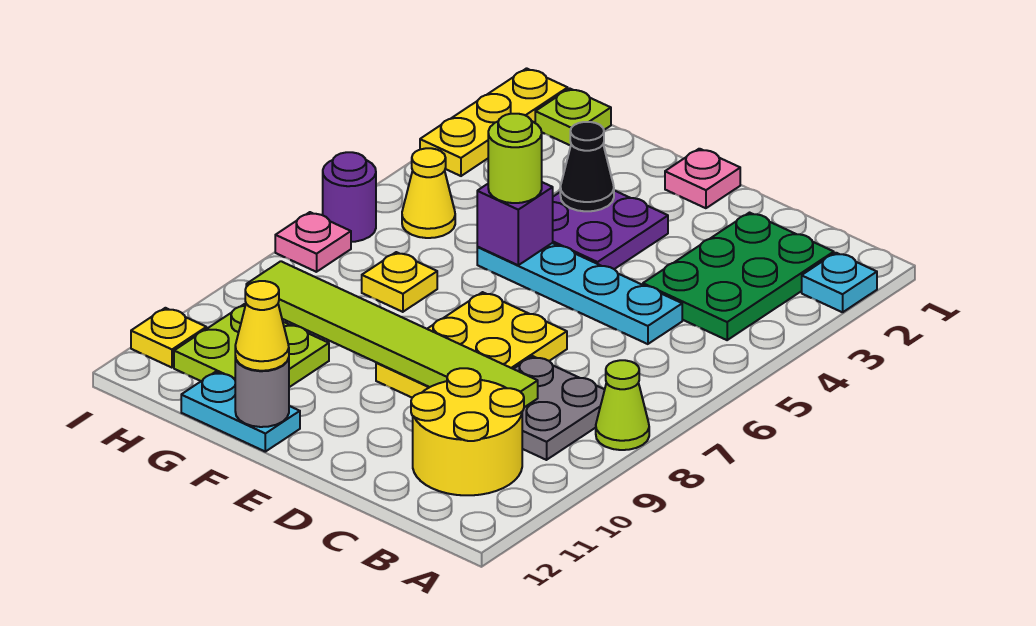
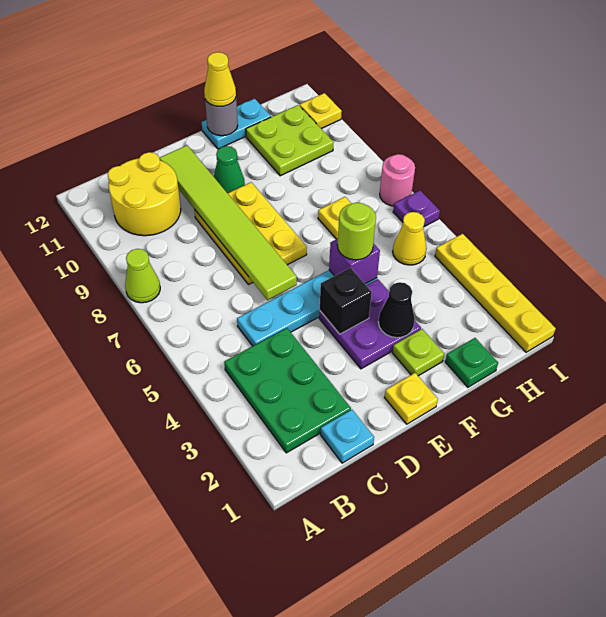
cyan 1x1 plate [802,253,877,312] -> cyan 1x1 plate moved to [321,410,374,463]
grey 2x2 plate [514,356,605,460] -> none
lime 1x6 tile [246,261,538,407] -> lime 1x6 tile turned to [159,145,297,300]
pink 1x1 plate [665,149,740,208] -> yellow 1x1 plate [384,373,438,424]
none -> black 1x1 brick [320,268,372,334]
none -> green 1x1 cone [214,146,245,193]
none -> green 1x1 plate [445,338,498,387]
lime 1x1 plate [535,89,611,146] -> lime 1x1 plate moved to [392,329,444,376]
yellow 1x3 plate [420,68,568,176] -> yellow 1x4 plate [435,234,556,352]
purple 1x1 round brick [323,152,376,242] -> purple 1x1 plate [393,190,440,227]
pink 1x1 plate [275,212,351,272] -> pink 1x1 round brick [380,154,415,206]

